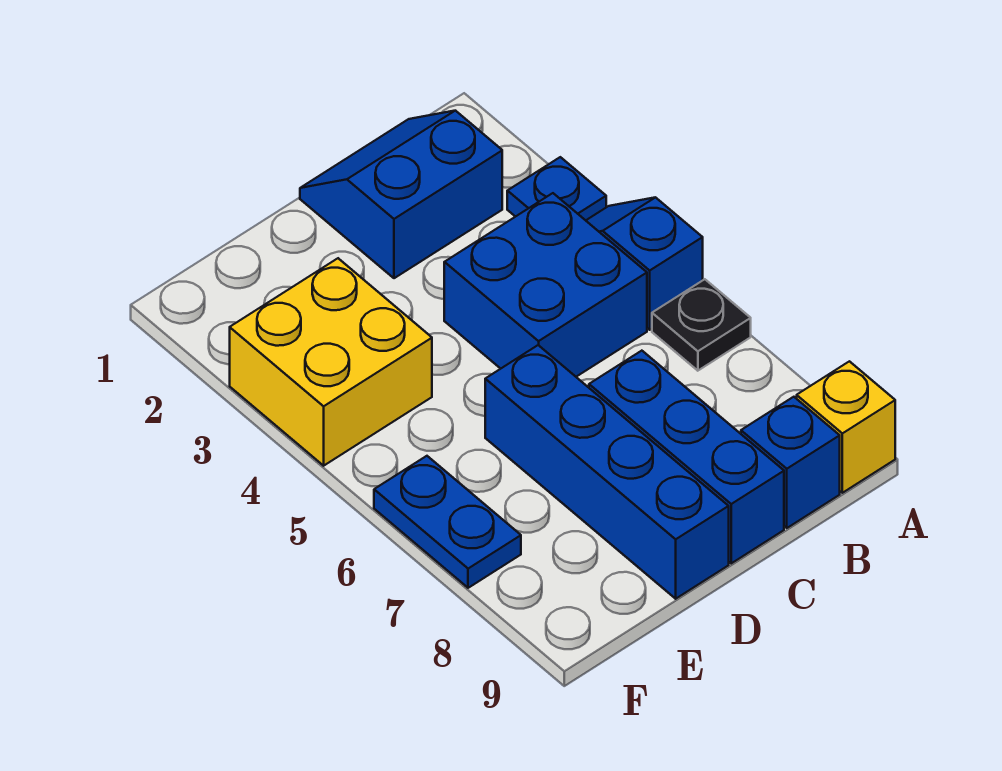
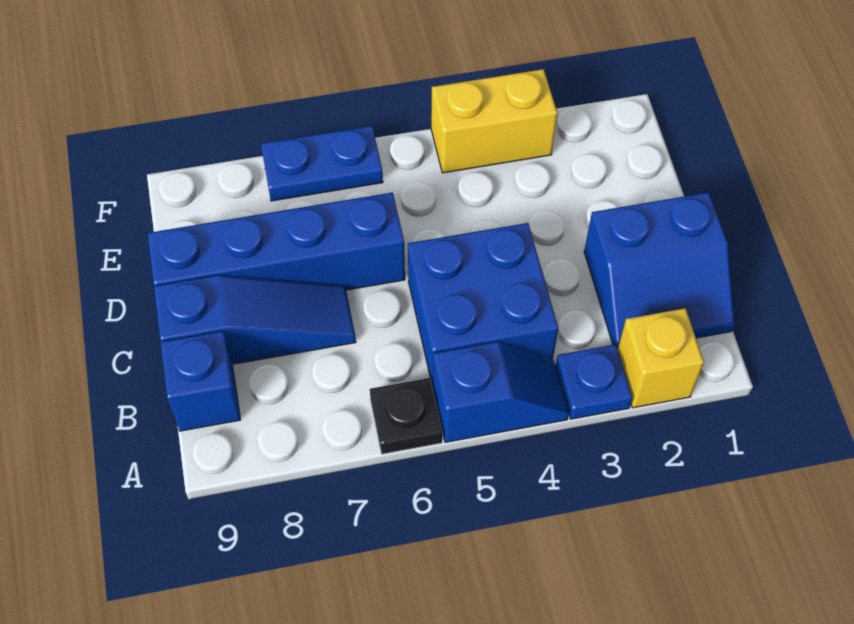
yellow 1x1 brick [797,361,895,493] -> yellow 1x1 brick moved to [618,308,704,408]
blue 2x2 slope [300,111,502,278] -> blue 2x2 slope turned to [584,192,734,348]
blue 1x3 brick [589,351,784,563] -> blue 1x3 slope [154,276,356,364]
yellow 2x2 brick [230,258,432,466] -> yellow 1x2 brick [431,69,557,173]

